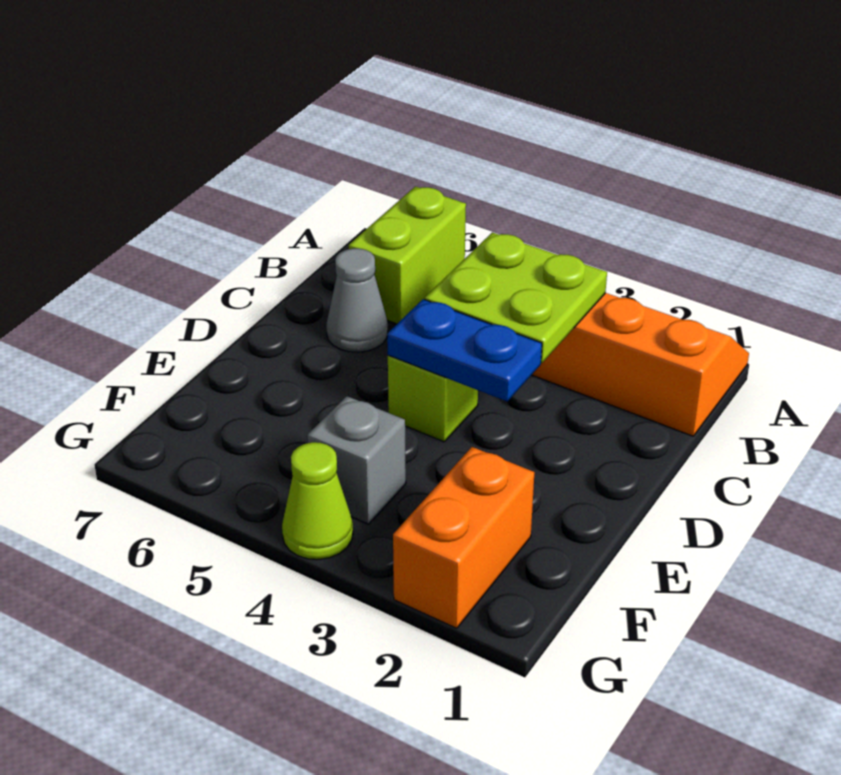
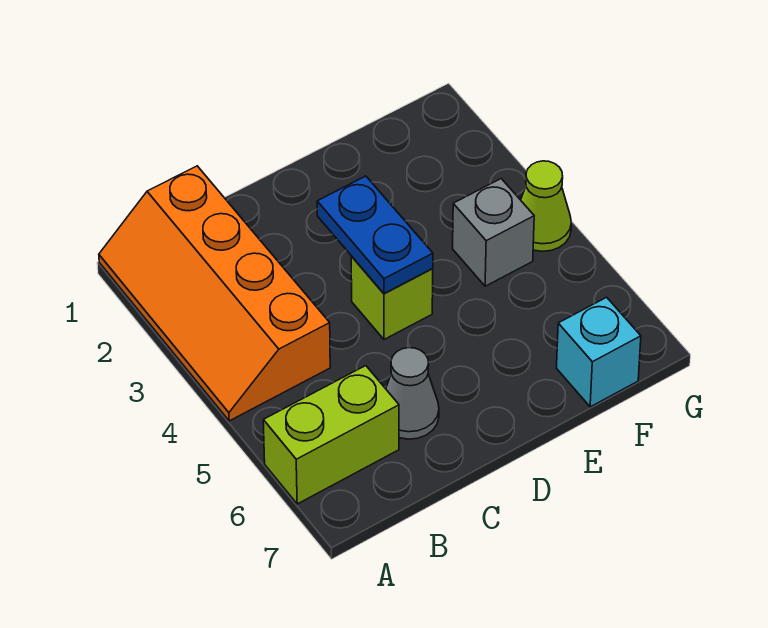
lime 2x2 plate [425,232,607,363] -> none
orange 1x2 brick [393,447,535,628] -> none
none -> cyan 1x1 brick [557,297,641,407]

